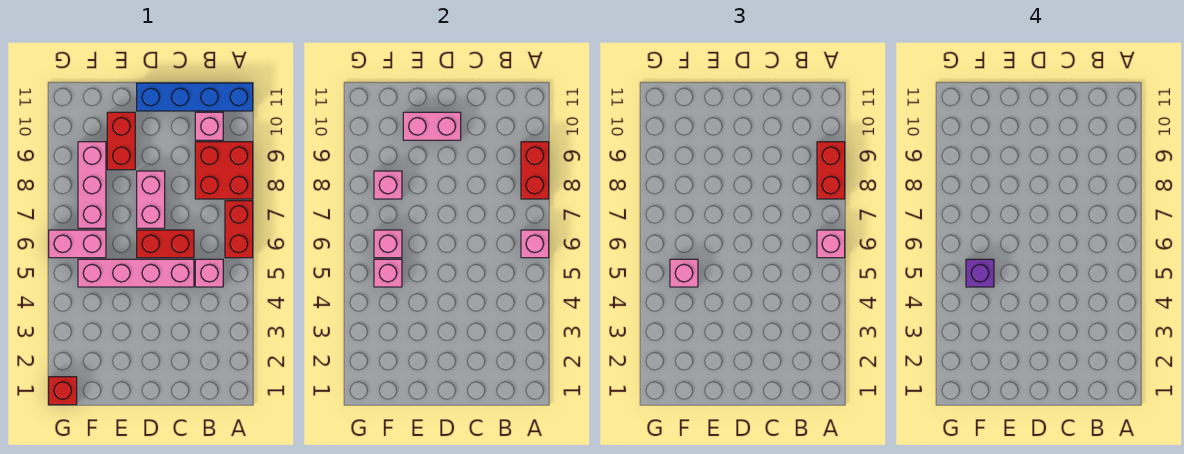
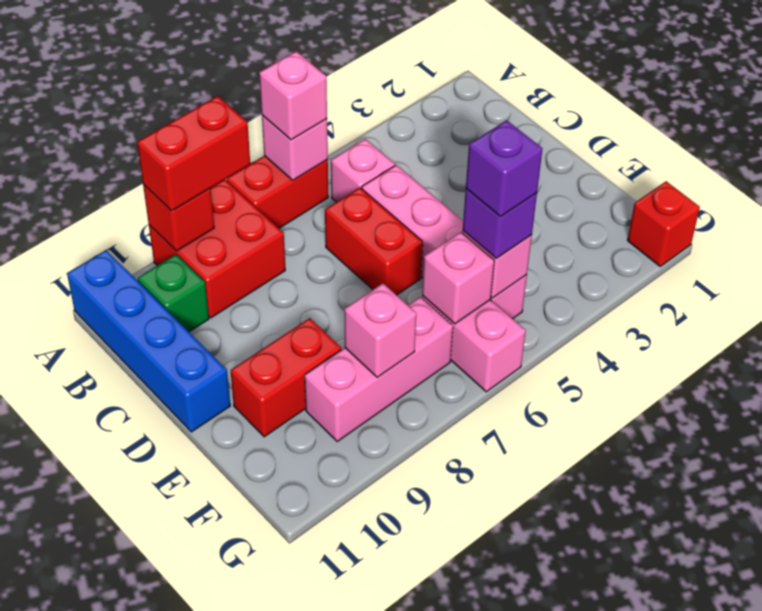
red 1x2 brick [521,142,549,199] -> red 1x1 brick [143,185,214,251]
pink 1x1 brick [195,112,223,140] -> green 1x1 brick [138,254,209,332]
pink 1x2 brick [137,171,165,228] -> none
pink 1x2 brick [403,112,461,140] -> none
pink 1x1 brick [670,259,698,287] -> purple 1x1 brick [463,189,537,259]

